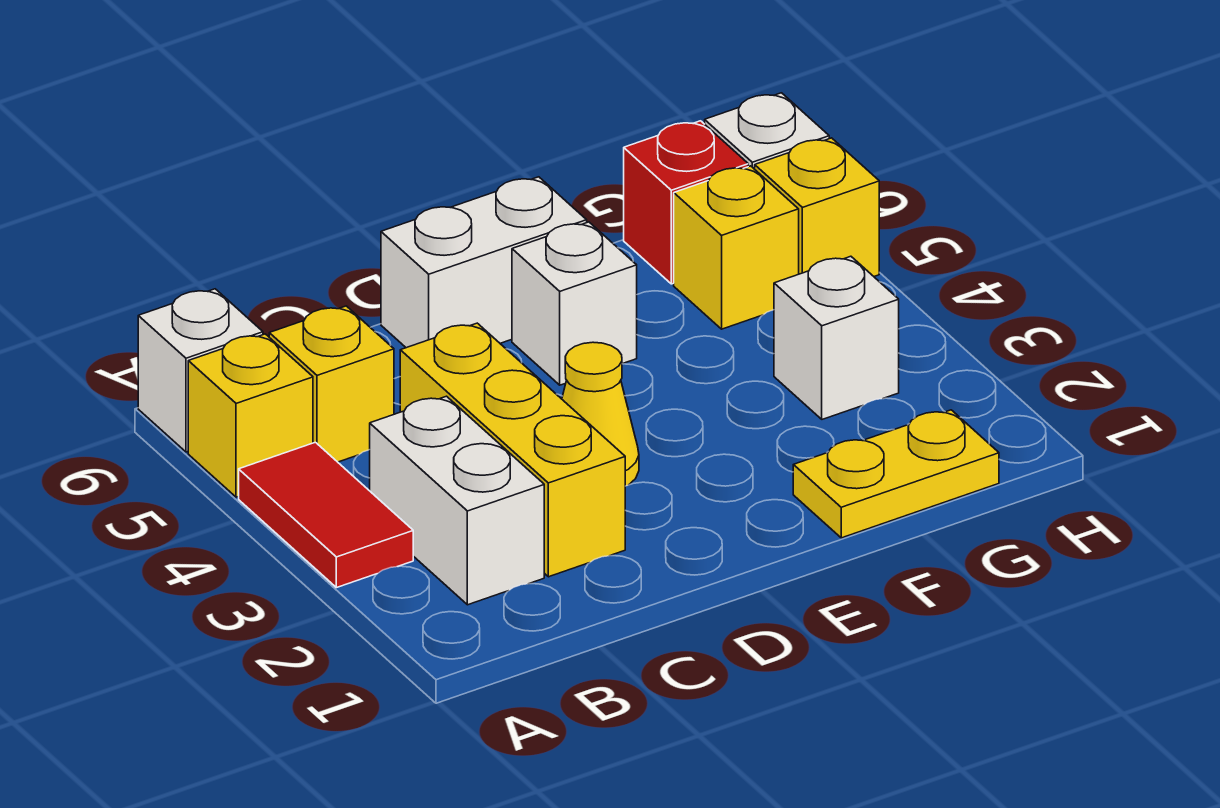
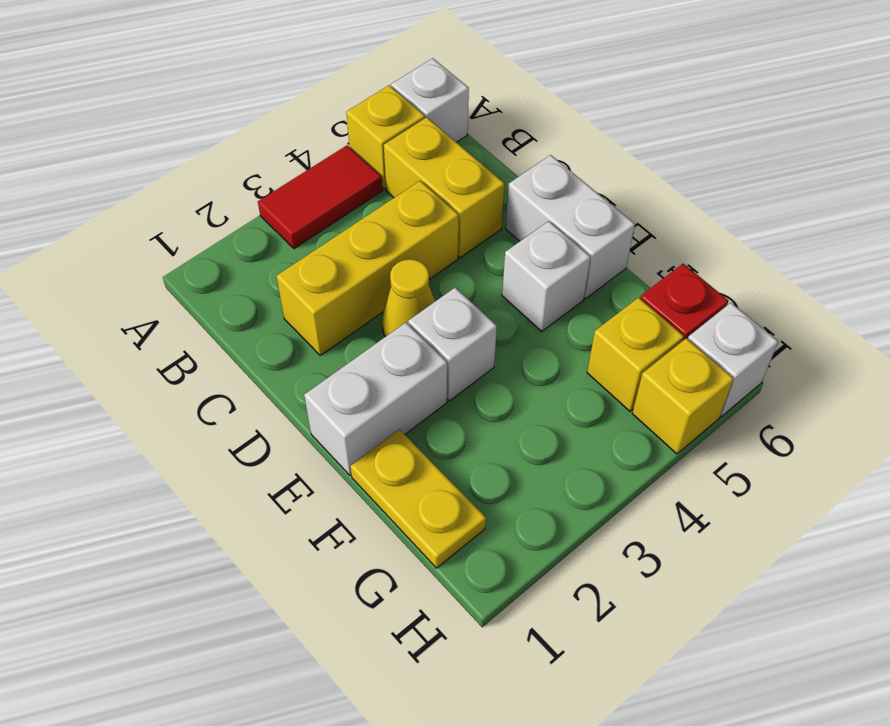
white 1x2 brick [370,396,544,605] -> white 1x2 brick moved to [304,323,447,475]
yellow 1x1 brick [269,306,394,462] -> yellow 1x2 brick [384,117,504,258]
white 1x1 brick [774,256,899,419] -> white 1x1 brick moved to [408,287,497,401]

